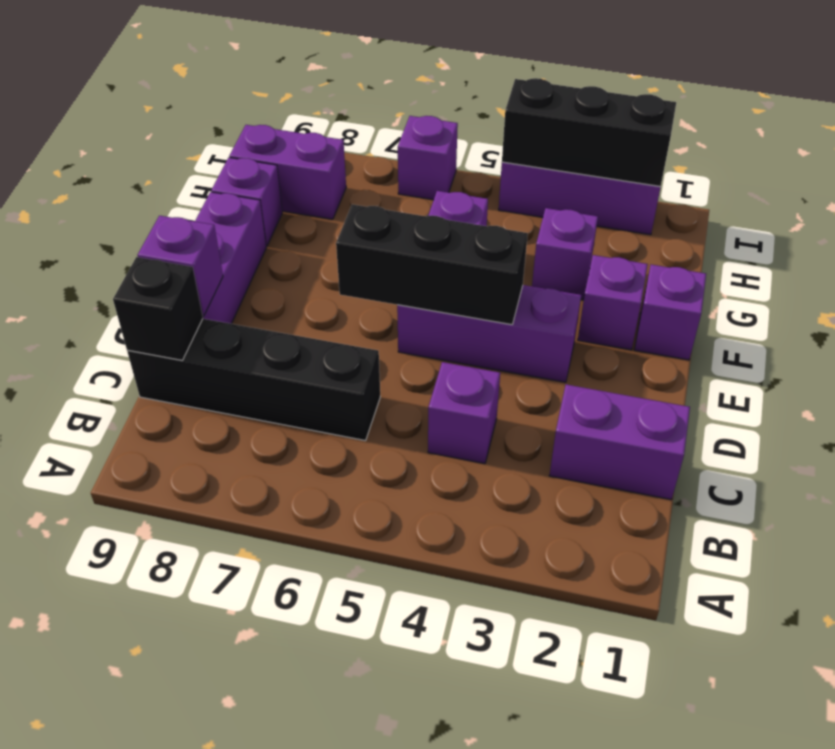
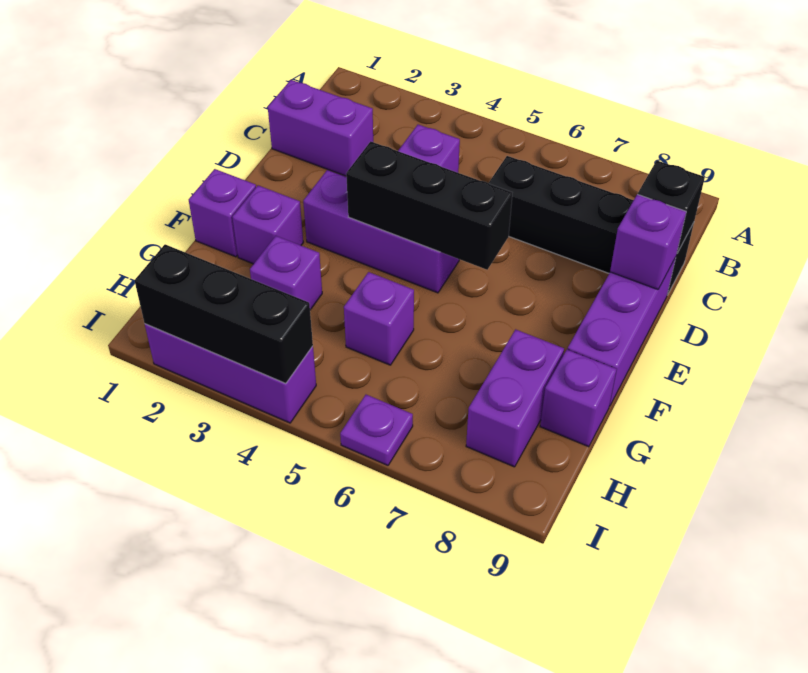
purple 1x2 brick [229,125,346,219] -> purple 1x2 brick turned to [466,329,564,467]
purple 1x1 brick [398,116,458,200] -> purple 1x1 plate [340,395,413,465]

